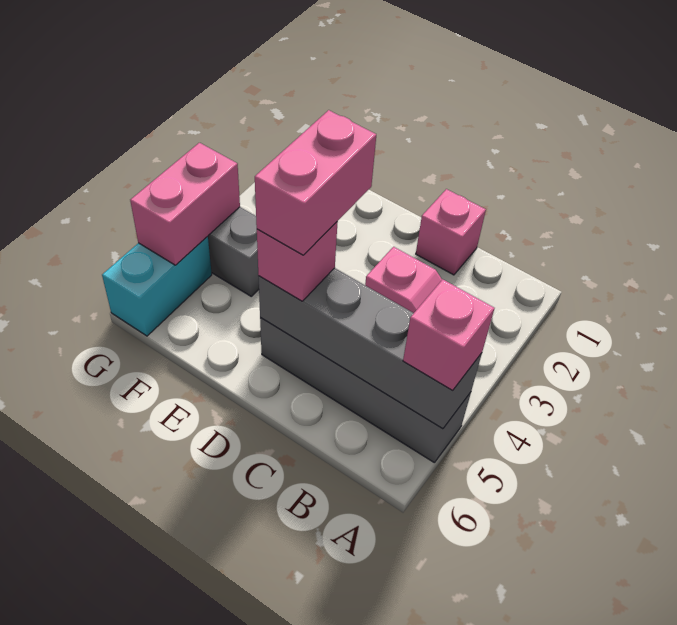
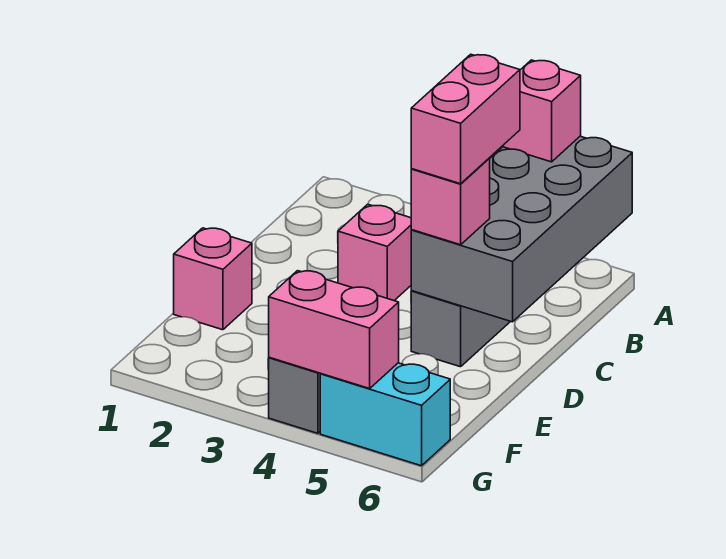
grey 1x4 brick [259,268,482,429] -> grey 2x4 brick [411,136,632,322]
pink 1x1 brick [416,189,486,275] -> pink 1x1 brick moved to [174,228,252,330]
pink 1x2 brick [255,110,376,255] -> pink 1x2 brick turned to [411,54,520,184]

